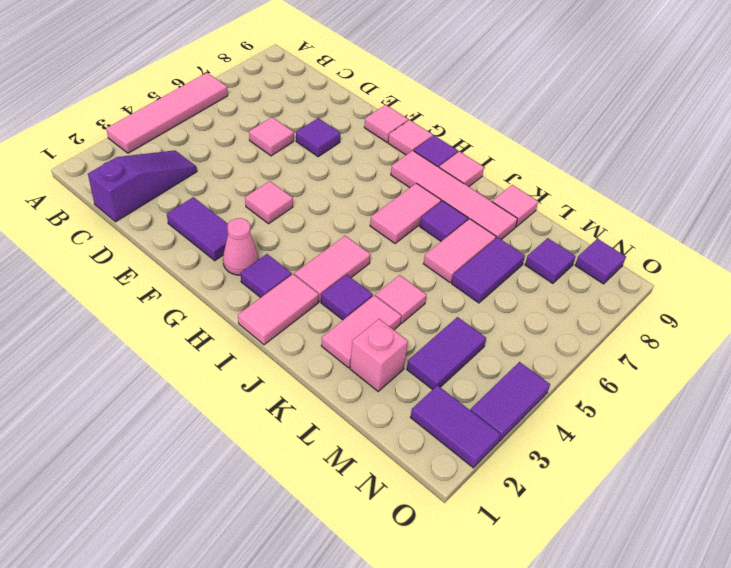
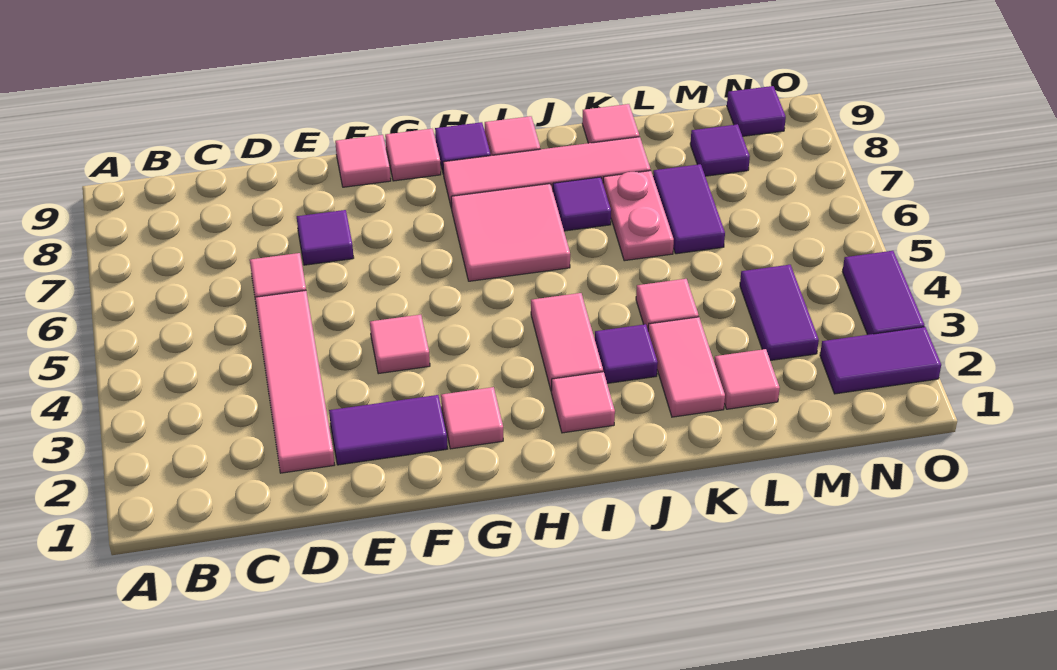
pink 1x4 tile [106,73,228,153] -> pink 1x4 tile moved to [255,290,334,473]
purple 1x3 slope [88,150,197,222] -> none
pink 1x1 cone [223,218,259,275] -> pink 1x1 tile [441,387,503,449]
purple 1x1 tile [241,254,292,298] -> none
pink 1x2 tile [238,274,319,345] -> pink 1x1 tile [551,372,615,433]
pink 1x2 tile [370,183,441,244] -> pink 2x2 tile [451,184,570,281]
pink 1x2 tile [424,219,496,282] -> pink 1x2 plate [603,171,674,261]
pink 1x1 brick [350,319,408,391] -> pink 1x1 tile [714,349,780,409]

